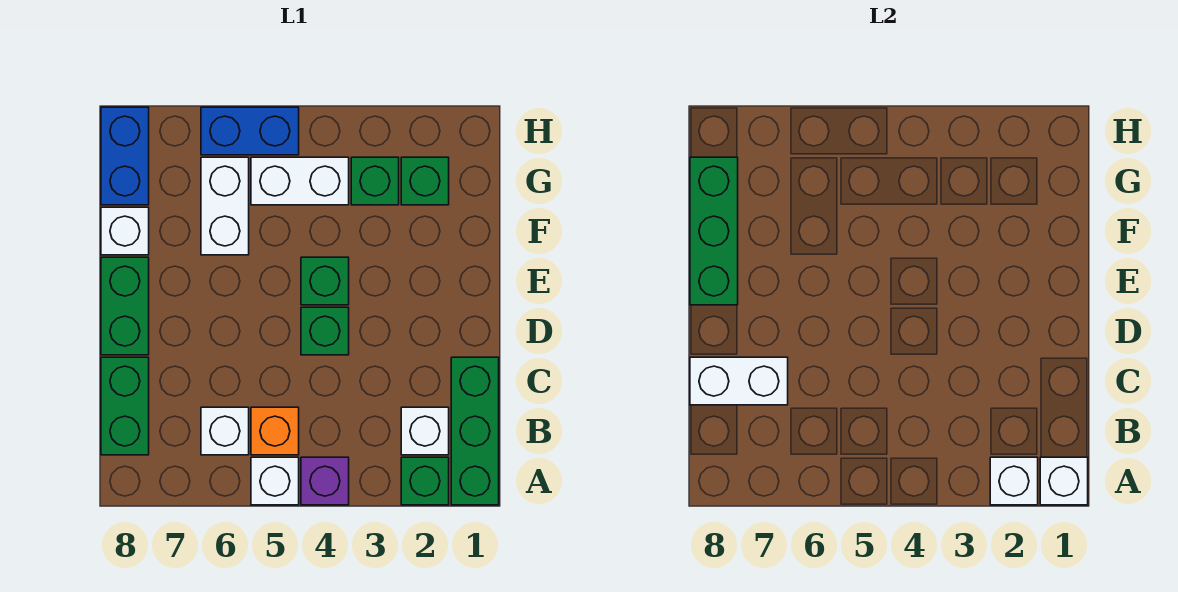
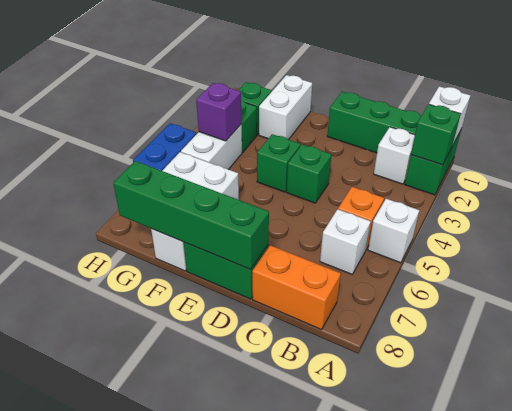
green 1x3 brick [451,357,499,505] -> green 1x4 brick [327,92,461,174]
white 1x1 brick [990,457,1038,505] -> green 1x1 brick [411,104,461,165]
purple 1x1 brick [301,457,349,505] -> purple 1x1 brick moved to [196,83,242,141]
green 1x2 brick [101,357,149,455] -> orange 1x2 brick [252,245,341,330]
white 1x2 brick [690,357,788,405] -> white 1x2 brick moved to [259,75,312,140]
green 1x3 brick [690,157,738,305] -> green 1x4 brick [113,161,269,270]
blue 1x2 brick [101,107,149,205] -> none

